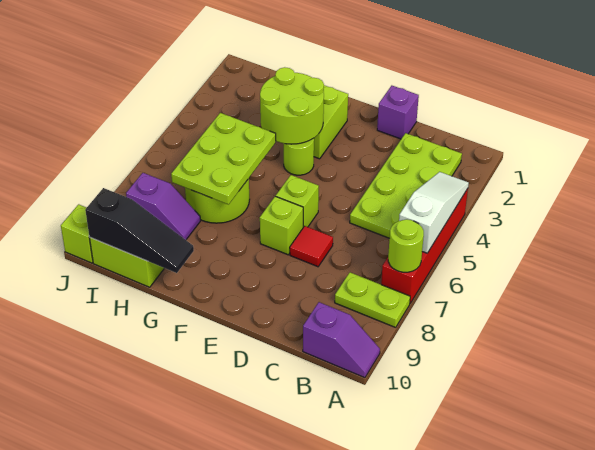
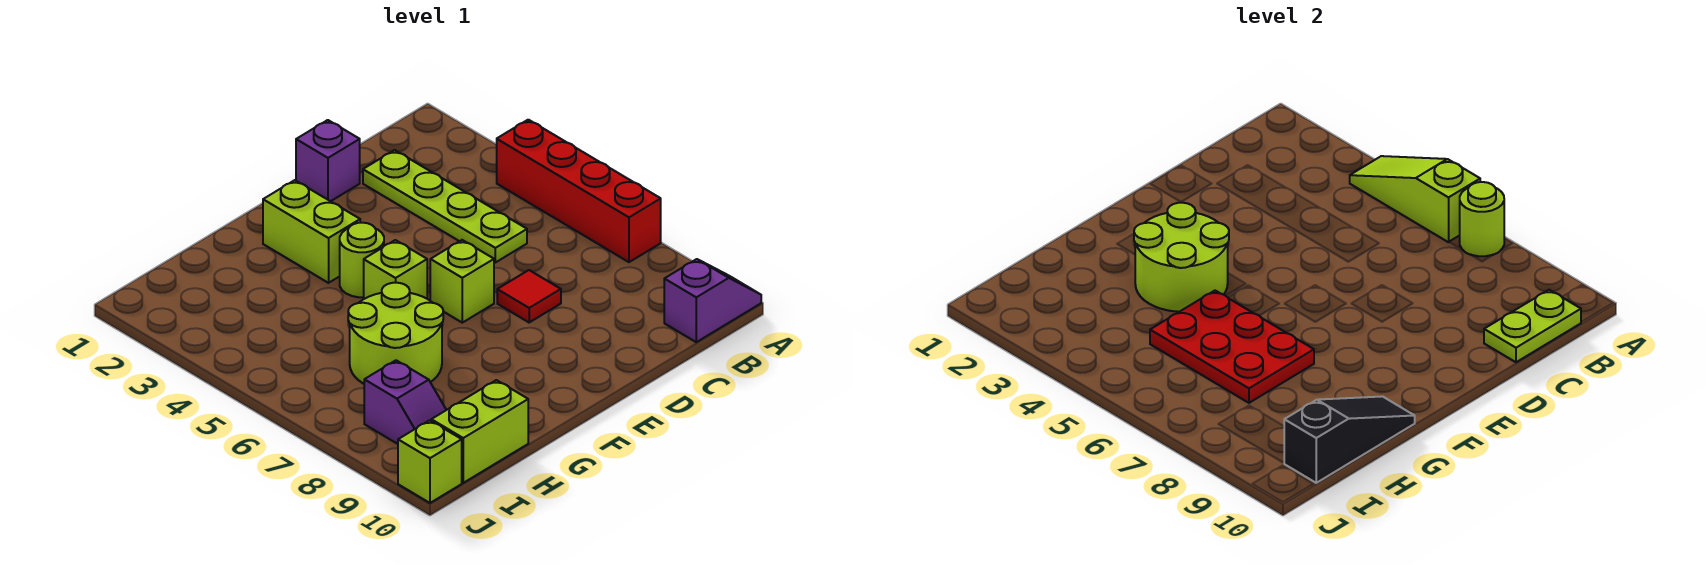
white 1x3 slope [399,172,469,253] -> lime 1x3 slope [1350,156,1480,242]
lime 1x2 plate [335,272,410,327] -> lime 1x2 plate moved to [1484,290,1581,362]
lime 2x4 plate [350,133,462,238] -> lime 1x4 plate [363,150,527,262]
lime 1x1 brick [260,196,303,255] -> lime 1x1 brick moved to [364,240,427,299]
lime 2x3 plate [171,113,276,204] -> red 2x3 plate [1150,291,1314,403]
purple 1x2 slope [126,173,200,240] -> purple 1x2 slope turned to [364,360,446,444]

